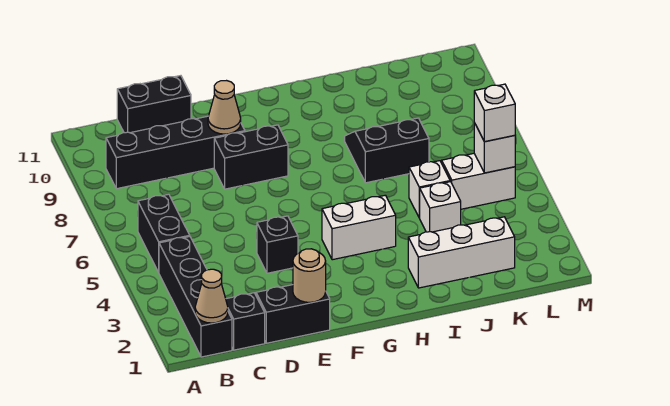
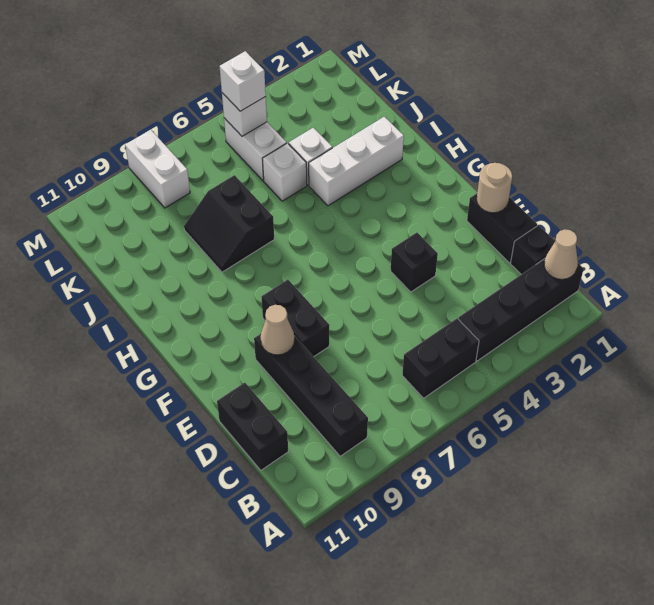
white 1x2 brick [322,195,396,260] -> white 1x2 brick moved to [125,130,190,208]
white 1x3 brick [408,217,515,288] -> white 1x3 brick turned to [309,117,404,206]

